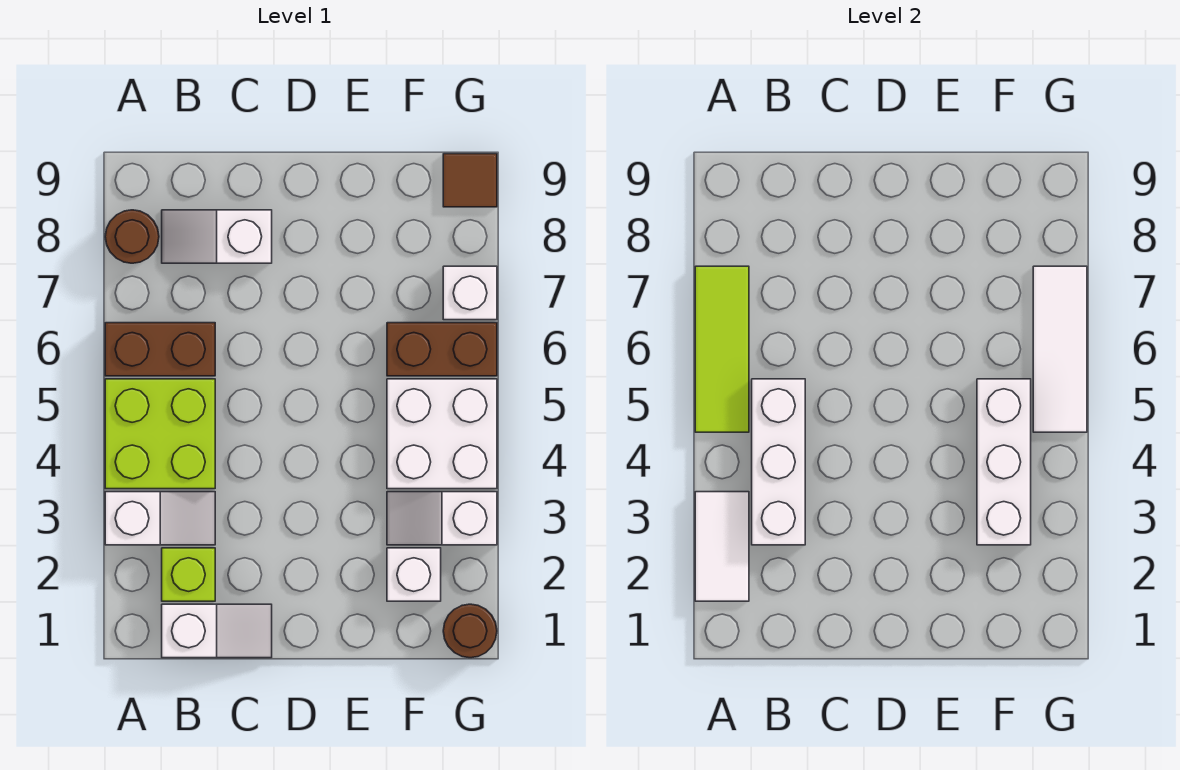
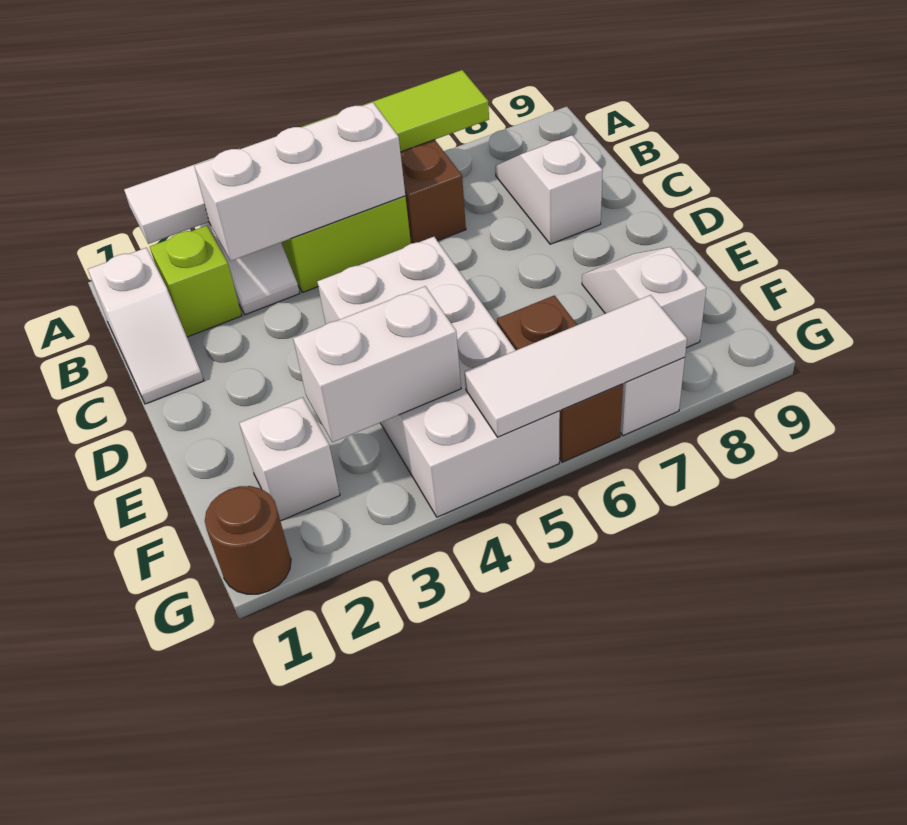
brown 1x1 round brick [105,210,159,263] -> none
white 1x2 slope [387,492,497,545] -> white 1x2 slope moved to [582,247,706,348]
white 1x3 brick [977,379,1031,545] -> white 1x2 brick [293,286,461,442]
white 2x2 brick [387,379,497,489] -> white 2x4 brick [317,237,560,517]
brown 1x1 tile [443,154,497,207] -> none

